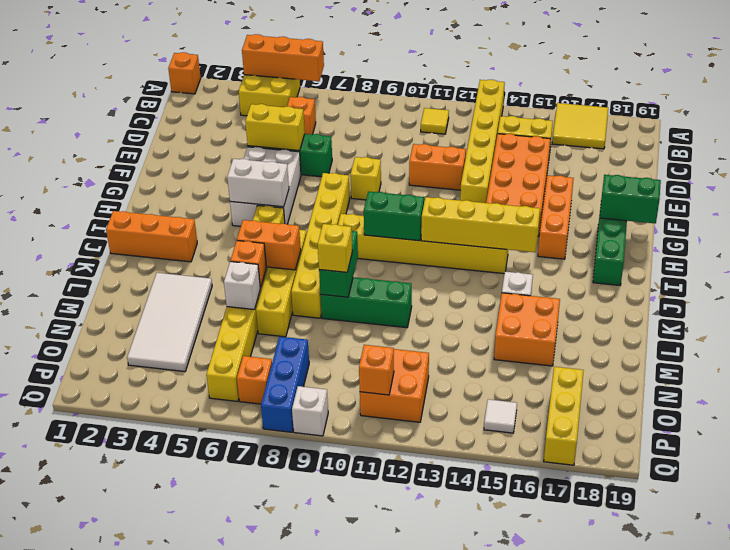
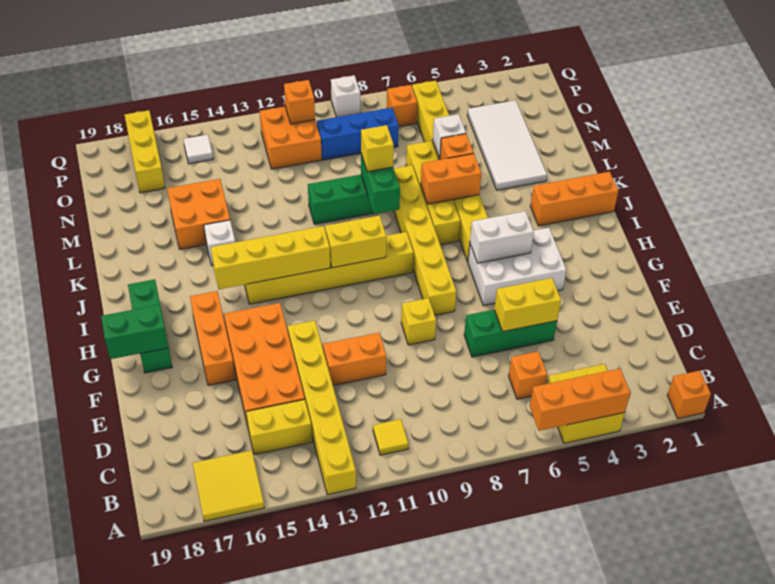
white 2x3 brick [230,147,301,226] -> white 2x3 brick turned to [468,228,566,306]
green 1x2 brick [364,192,424,241] -> yellow 1x2 brick [325,216,387,268]
blue 1x3 brick [261,336,309,432] -> blue 1x3 brick turned to [317,108,399,160]

